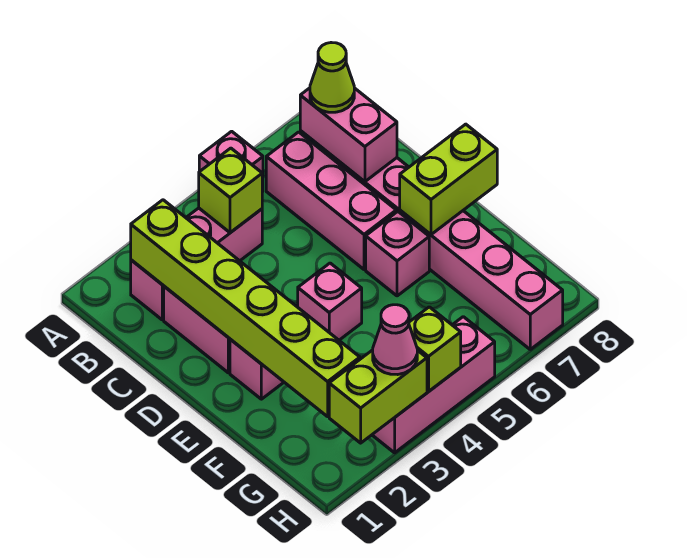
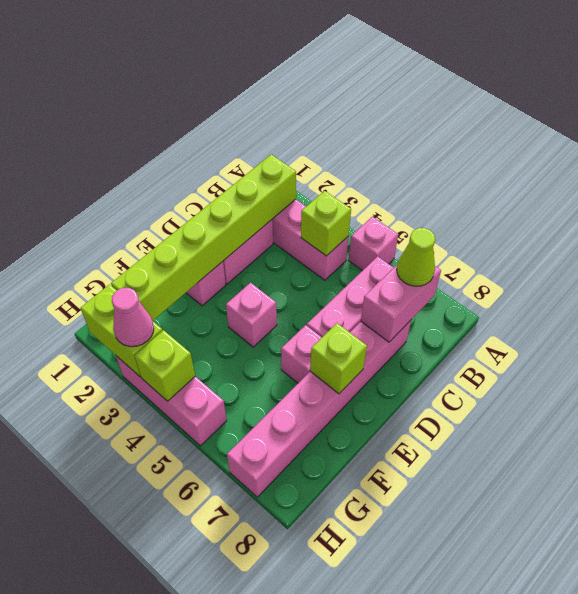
lime 1x2 brick [400,124,497,234] -> lime 1x1 brick [310,323,367,394]

